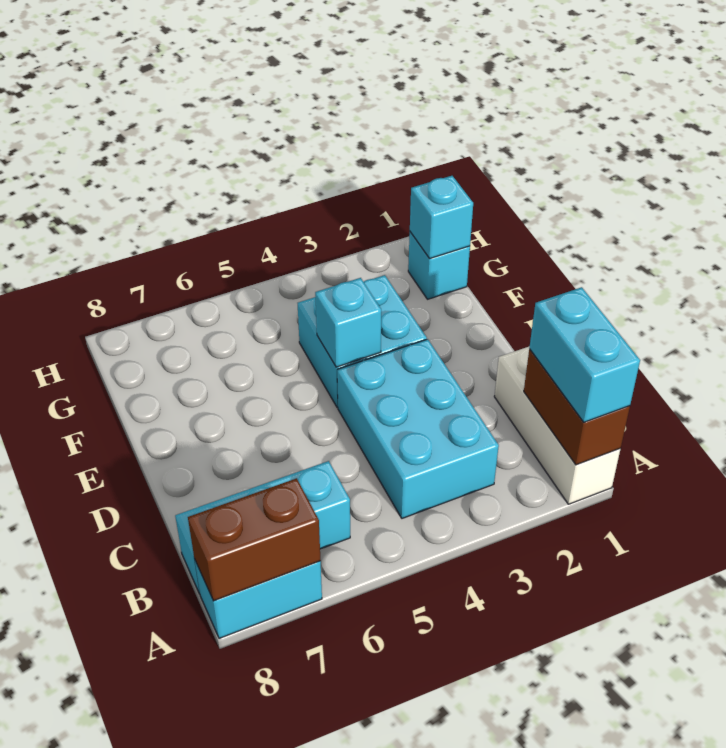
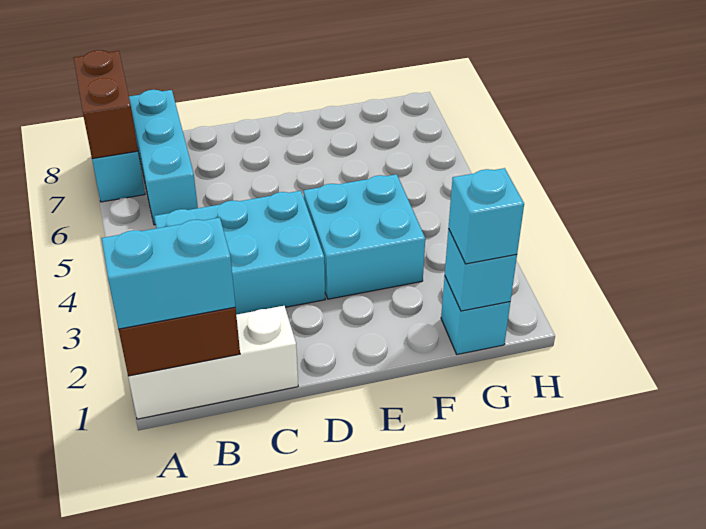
cyan 1x1 brick [315,278,381,367] -> cyan 1x1 brick moved to [449,168,524,264]

